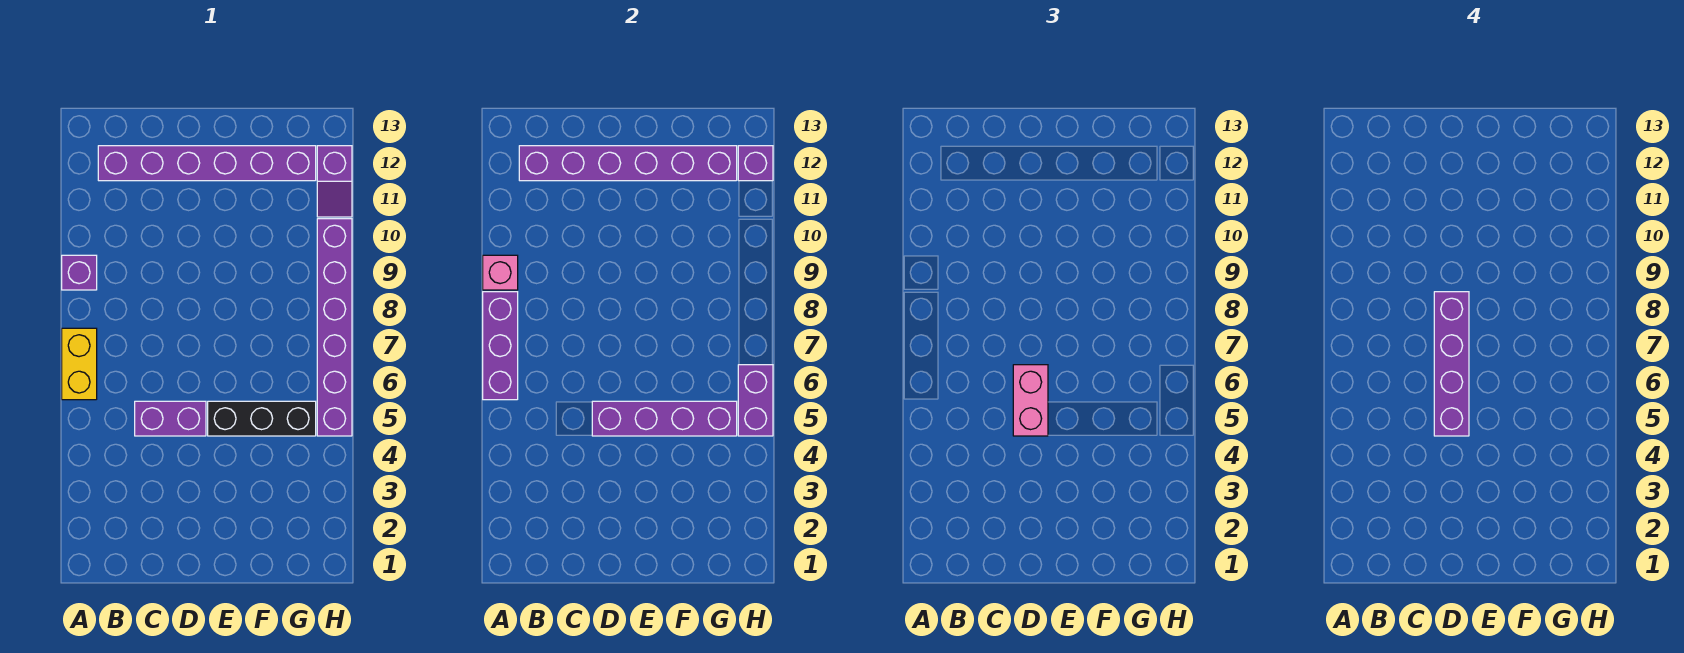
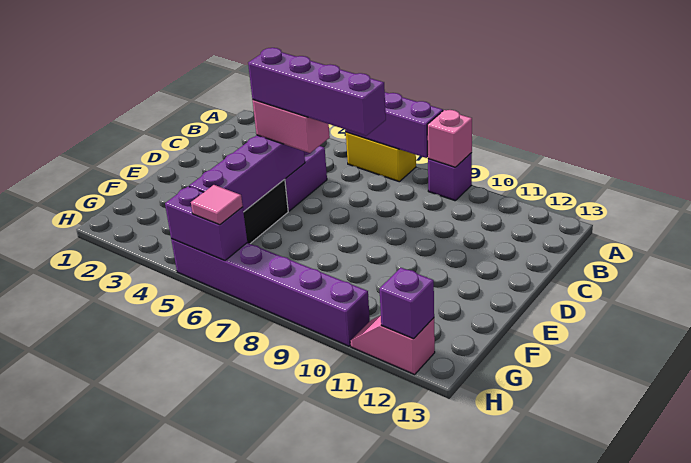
purple 1x6 brick [98,146,316,181] -> none
purple 1x6 brick [519,146,737,181] -> none
none -> pink 1x1 tile [191,185,243,225]
purple 1x2 slope [317,146,352,217] -> pink 1x2 slope [350,315,435,374]

